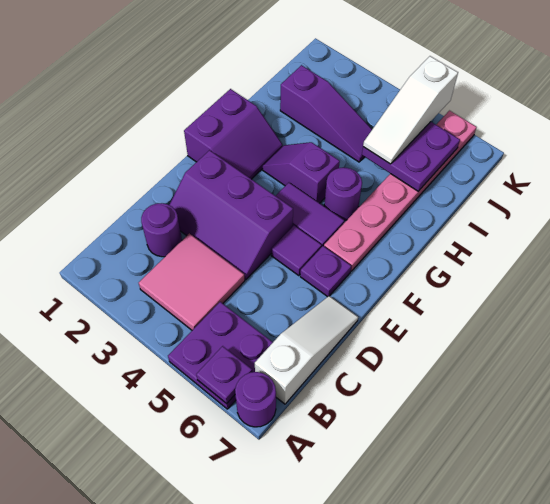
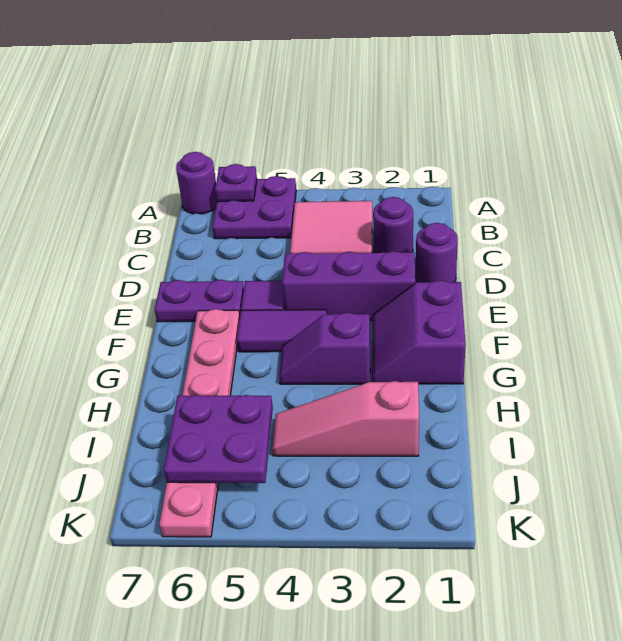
white 1x3 slope [255,296,358,404] -> none
purple 1x1 plate [300,246,351,297] -> purple 1x2 plate [155,280,244,322]
purple 1x2 slope [263,142,340,203] -> purple 1x2 slope turned to [279,313,370,384]
purple 1x1 round brick [324,168,362,220] -> purple 1x1 round brick moved to [416,223,458,282]
purple 1x3 slope [280,65,372,162] -> pink 1x3 slope [272,381,419,456]
white 1x3 slope [363,56,458,164] -> none

